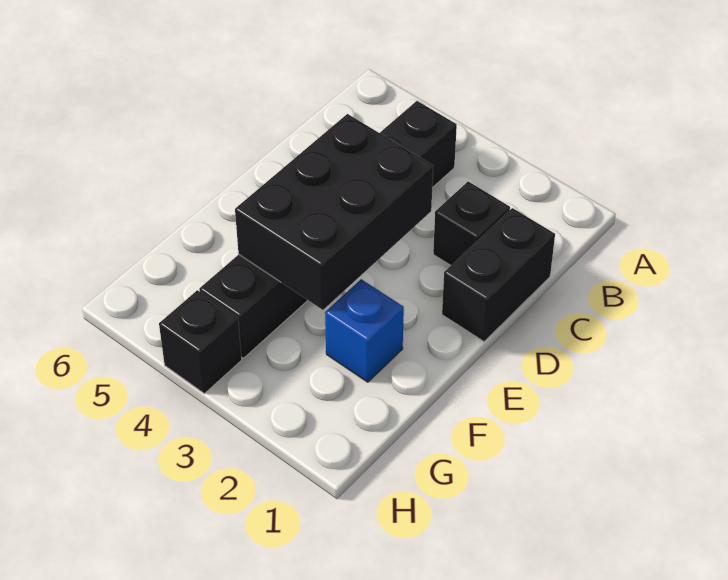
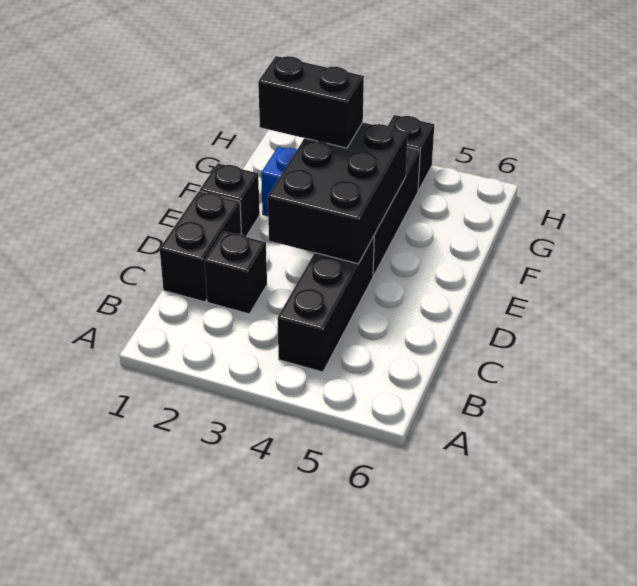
none -> black 1x1 brick [200,163,260,236]
none -> black 1x2 brick [258,56,364,148]

